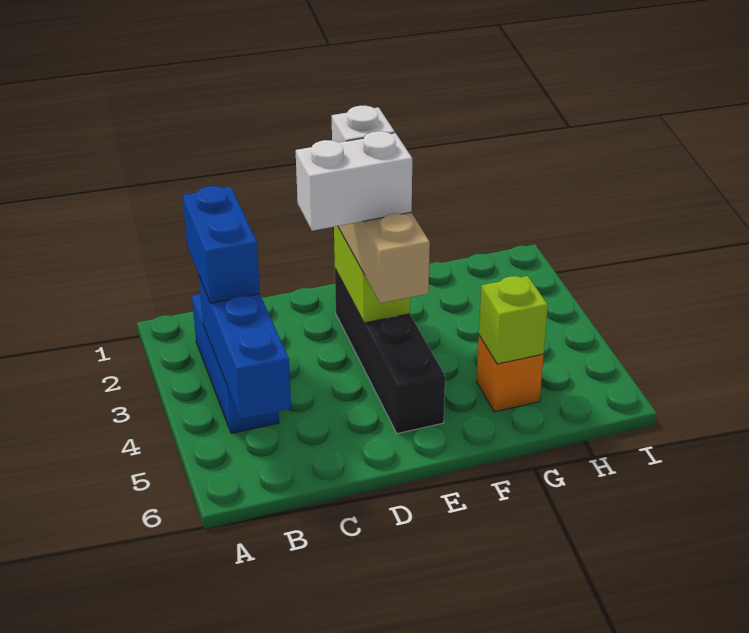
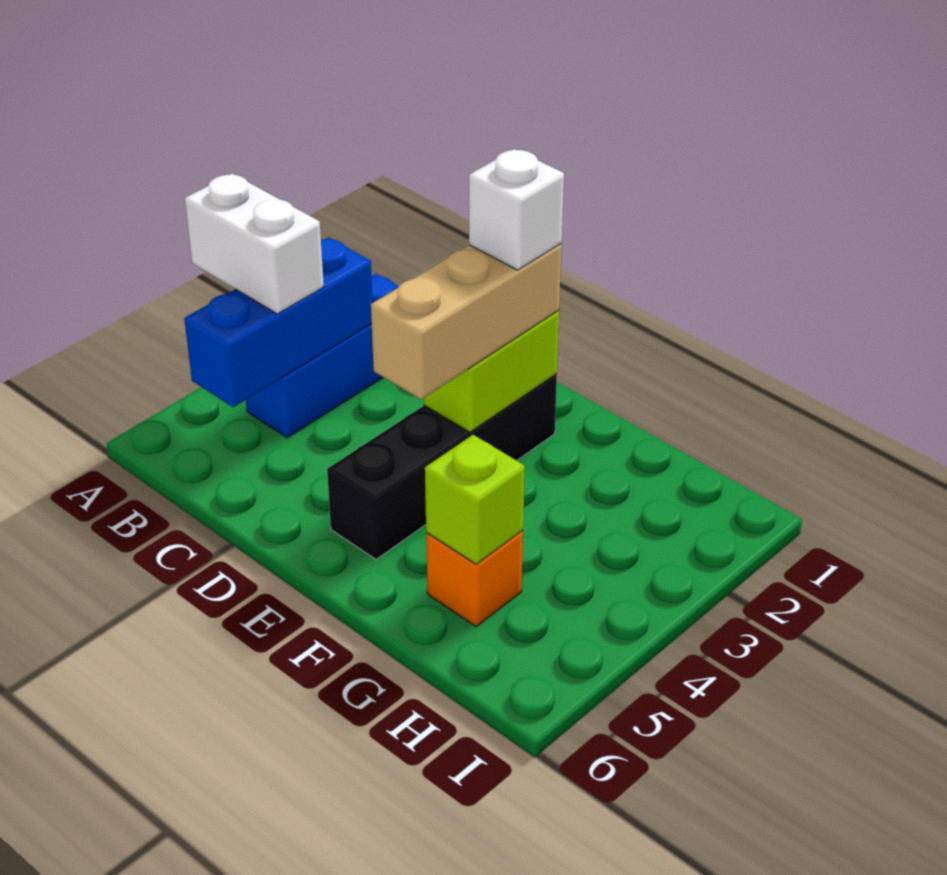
blue 1x2 brick [182,186,260,303] -> none
white 1x2 brick [296,131,412,231] -> white 1x2 brick moved to [185,174,324,314]

